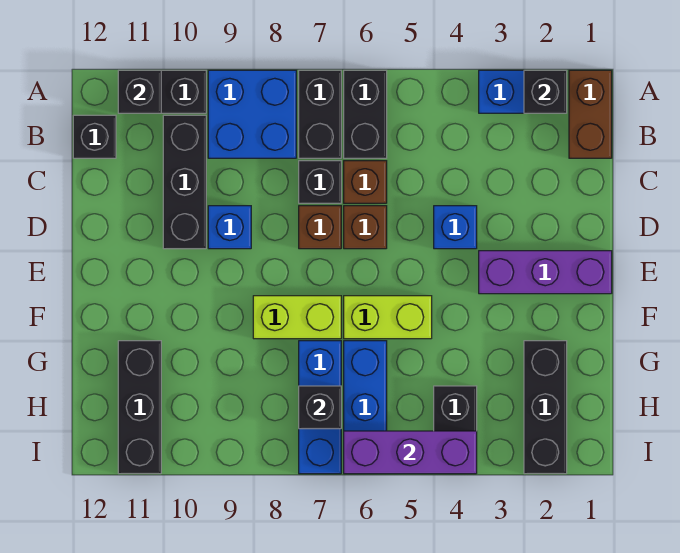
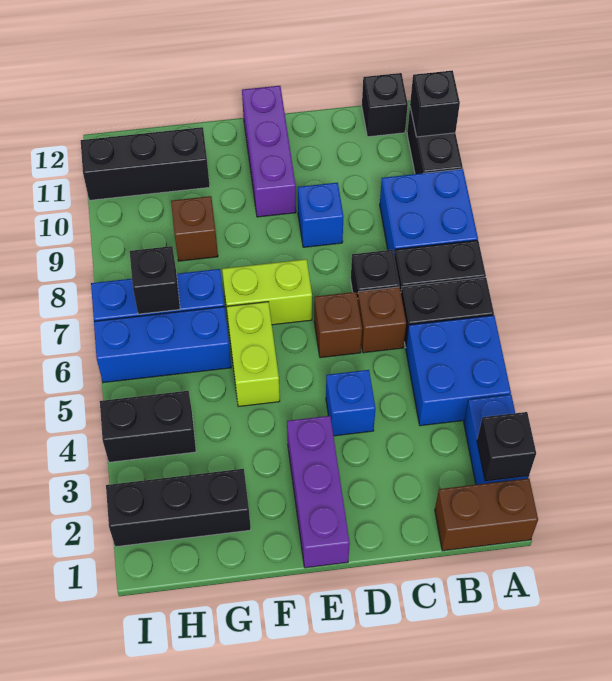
none -> blue 2x2 brick [406,315,511,426]
black 1x3 brick [163,115,206,249] -> none
brown 1x1 brick [299,206,341,249] -> brown 1x1 brick moved to [171,196,218,261]
lime 1x2 brick [253,296,341,339] -> lime 1x2 brick turned to [222,259,312,327]
purple 1x3 brick [344,431,477,474] -> purple 1x3 brick moved to [242,86,296,217]

